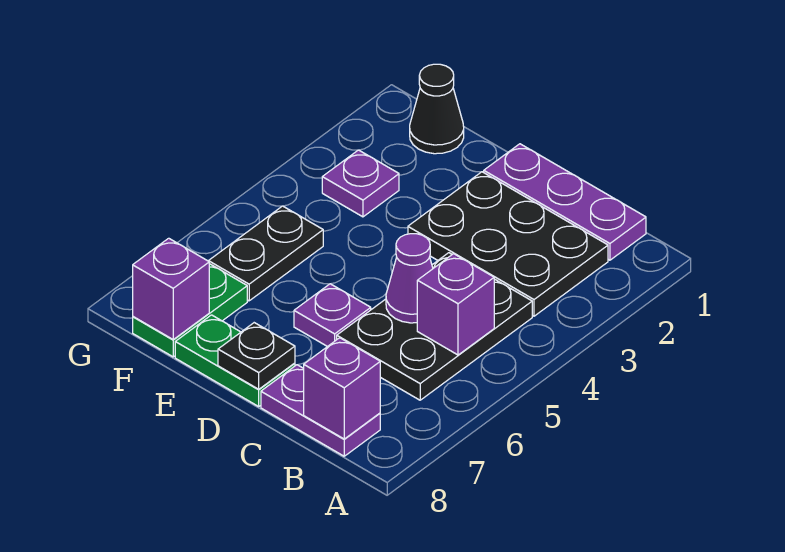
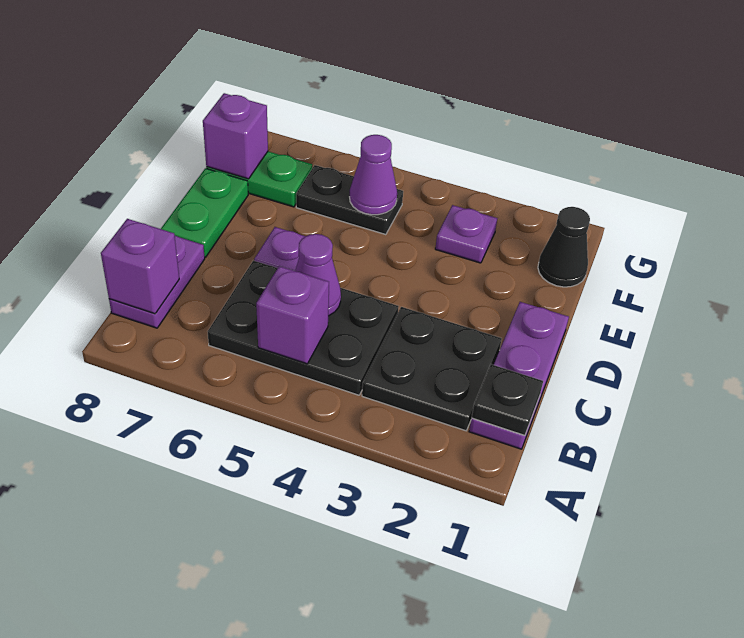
black 2x3 plate [408,172,608,316] -> black 2x2 plate [362,307,502,431]
black 1x1 plate [218,323,295,389] -> black 1x1 plate moved to [472,364,543,435]
none -> purple 1x1 cone [350,135,397,215]

